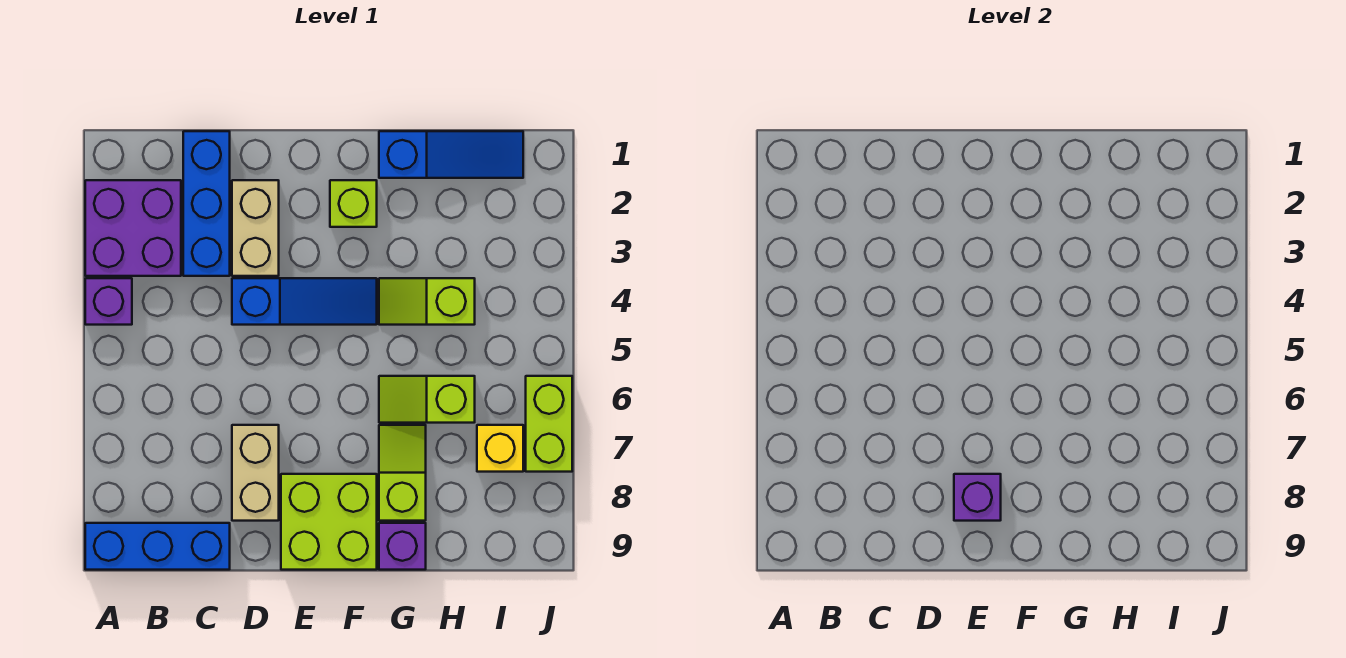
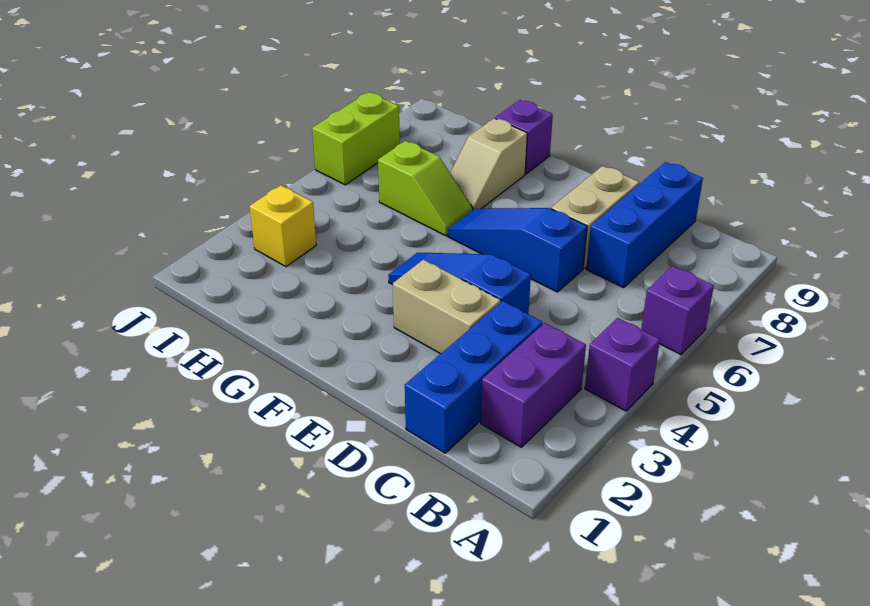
purple 2x2 brick [85,180,181,276] -> purple 1x2 brick [481,323,586,447]
blue 1x3 brick [85,523,230,570] -> blue 1x3 brick turned to [586,162,703,288]
tan 1x2 brick [232,180,279,276] -> tan 1x2 brick turned to [393,260,501,354]
lime 2x2 brick [281,474,377,570] -> none
purple 1x1 brick [954,474,1001,521] -> purple 1x1 brick moved to [641,266,714,355]
lime 1x1 brick [330,180,377,227] -> none
blue 1x3 slope [379,131,523,178] -> blue 1x3 slope moved to [448,208,587,292]
lime 1x2 slope [379,278,475,325] -> none
lime 1x2 slope [379,425,426,521] -> tan 1x2 slope [450,118,527,209]
yellow 1x1 brick [477,425,523,472] -> yellow 1x1 brick moved to [250,185,316,267]

